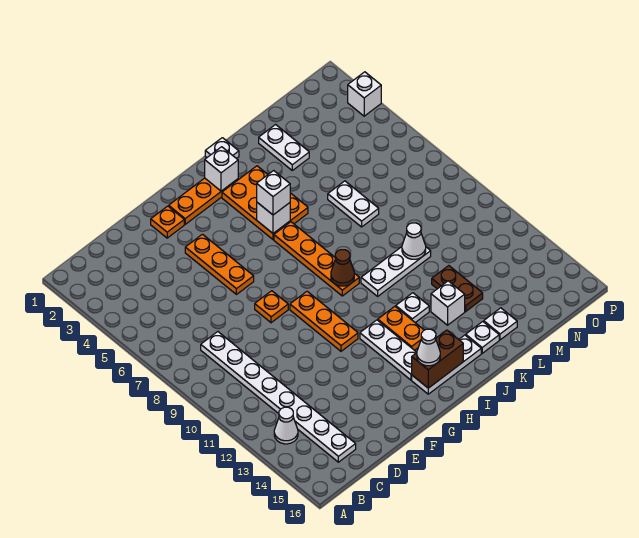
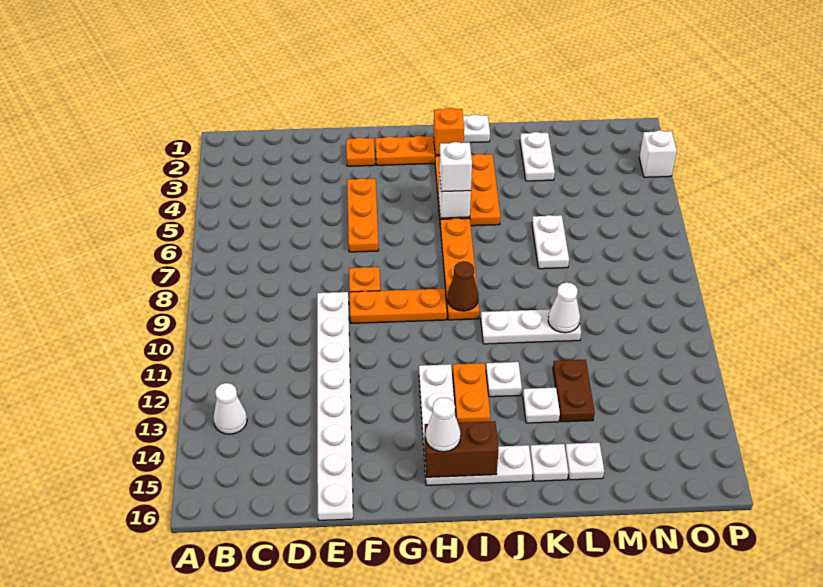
white 1x8 plate [201,332,356,462] -> white 1x8 plate moved to [317,292,353,520]
orange 1x3 plate [290,291,358,351] -> orange 1x3 plate turned to [350,289,447,323]
white 1x1 brick [205,147,238,191] -> orange 1x1 brick [434,108,464,155]
white 1x1 brick [431,281,465,325] -> white 1x1 plate [523,388,560,423]

